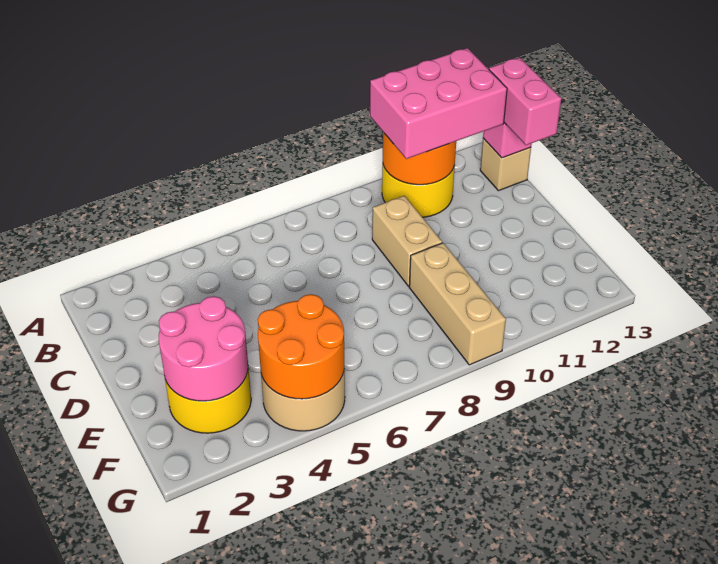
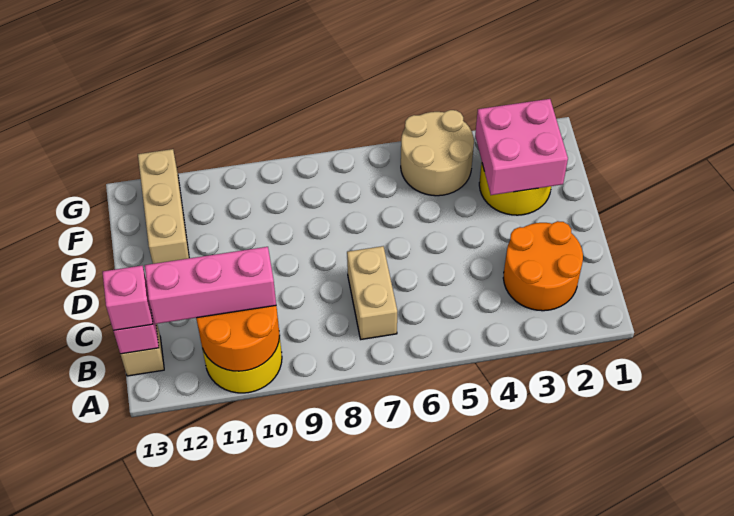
pink 2x3 brick [370,48,507,159] -> pink 1x3 brick [145,247,276,324]
pink 1x2 brick [489,57,561,145] -> pink 1x1 brick [103,266,153,330]
tan 1x2 brick [372,196,442,286] -> tan 1x2 brick moved to [347,246,397,339]
pink 2x2 round brick [159,296,248,401] -> pink 2x2 brick [475,99,568,195]
tan 1x3 brick [409,243,506,365] -> tan 1x3 brick moved to [138,149,189,264]
orange 2x2 round brick [258,294,344,399] -> orange 2x2 round brick moved to [503,221,583,311]

